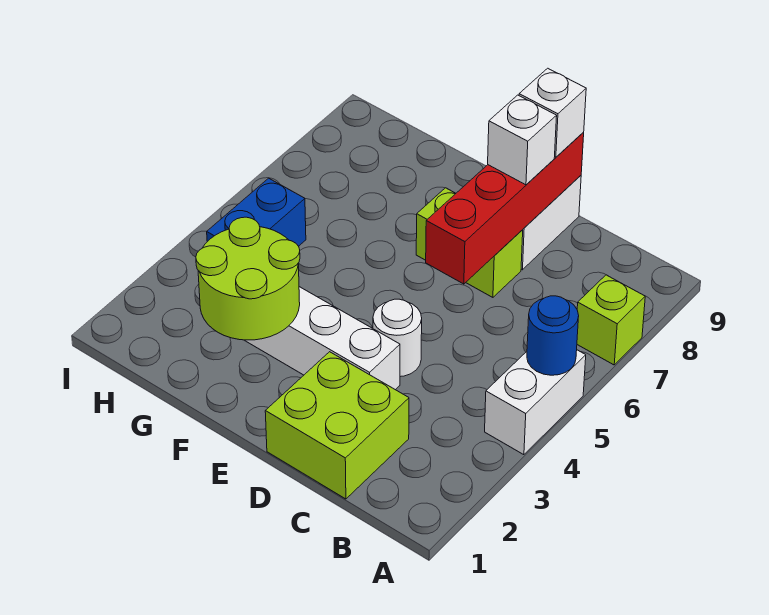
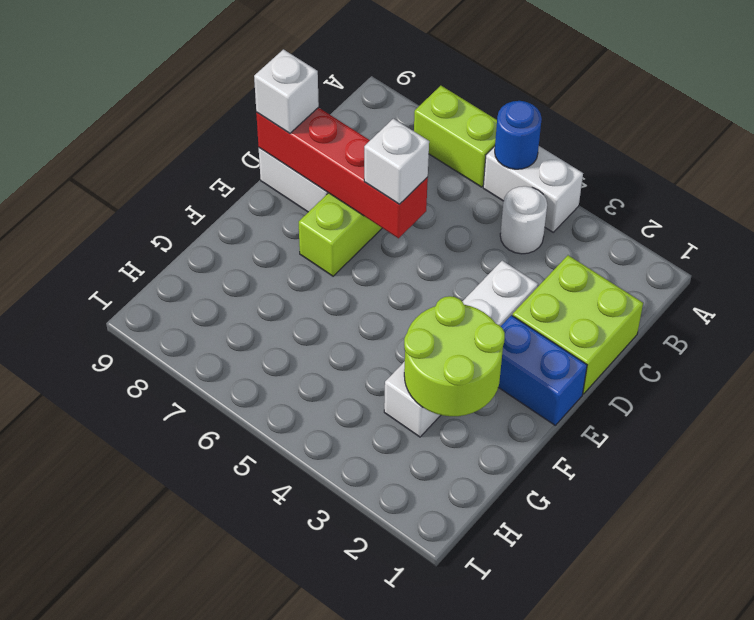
lime 1x1 brick [577,275,645,365] -> lime 1x2 brick [414,86,497,187]
white 1x1 round brick [373,299,422,377] -> white 1x1 round brick moved to [500,186,547,254]
white 1x1 brick [488,95,557,185] -> white 1x1 brick moved to [364,119,429,204]
blue 1x2 brick [207,178,306,246] -> blue 1x2 brick moved to [498,315,587,425]

